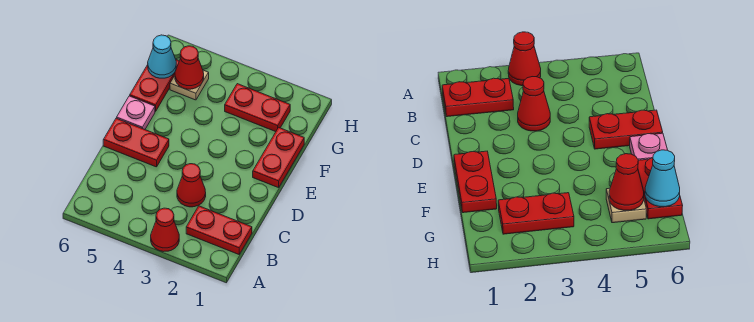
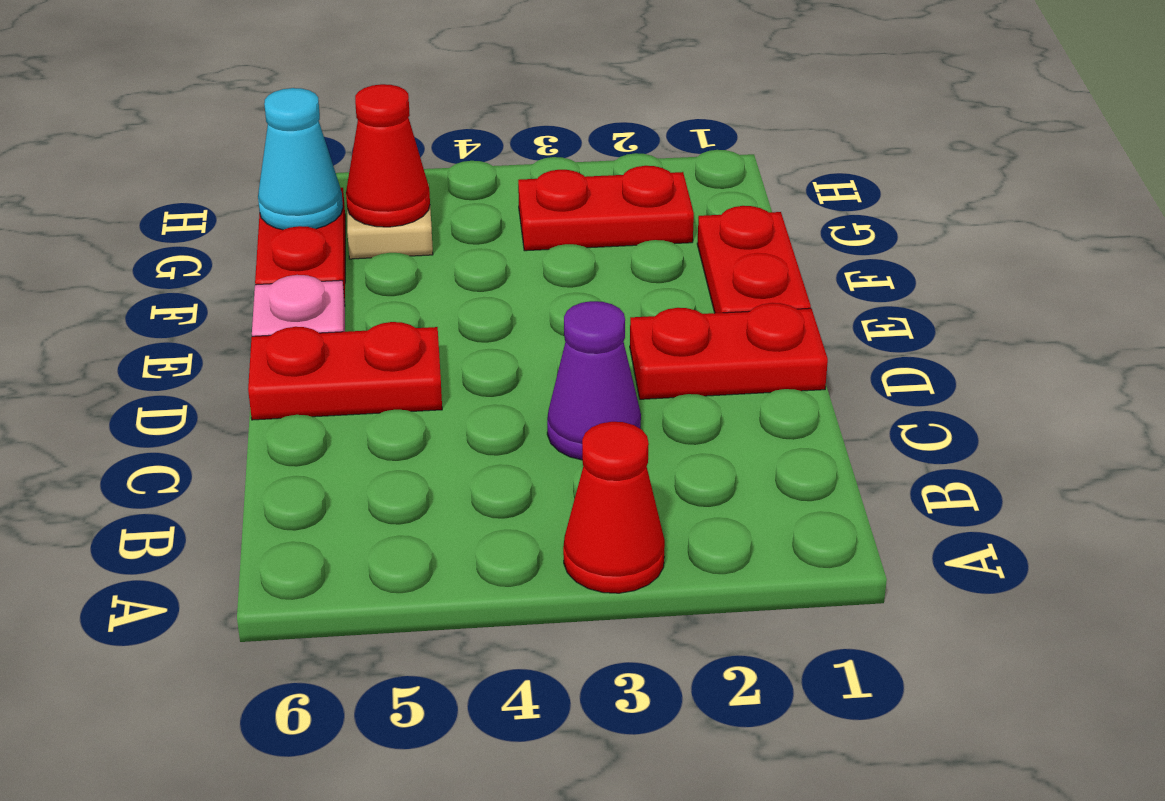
red 1x2 plate [186,206,252,254] -> red 1x2 plate moved to [630,303,828,399]
red 1x1 cone [177,164,206,207] -> purple 1x1 cone [547,301,641,460]

